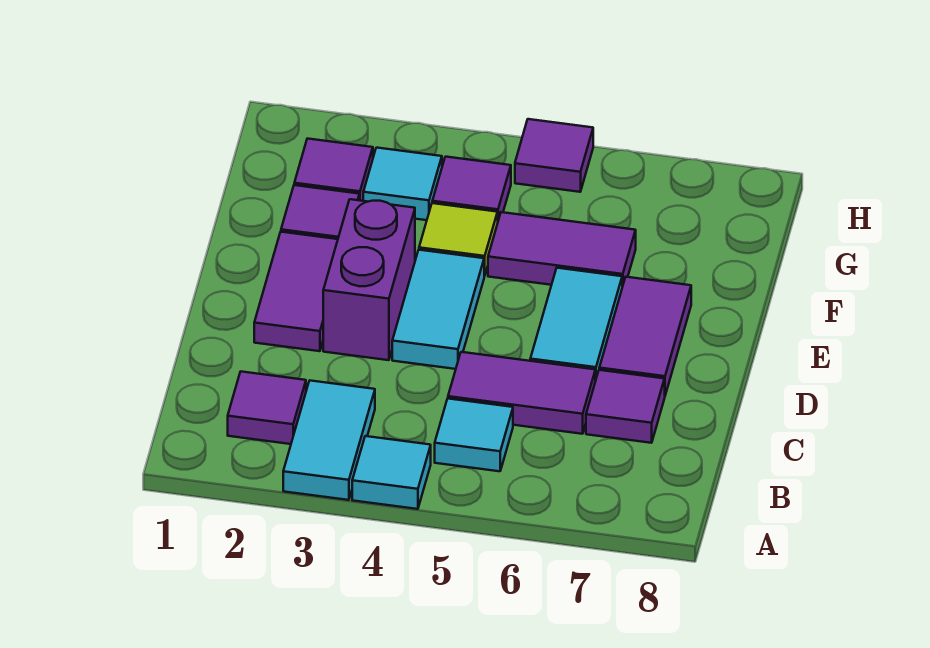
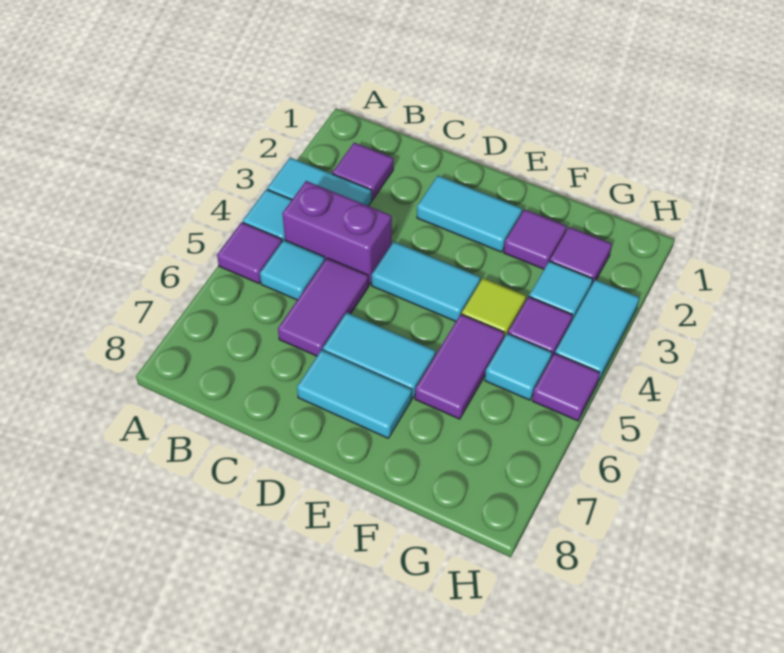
purple 1x1 tile [586,370,665,443] -> purple 1x1 tile moved to [217,222,282,283]
purple 1x2 tile [254,232,338,351] -> cyan 1x2 tile [417,176,522,252]
purple 1x2 brick [323,199,415,360] -> purple 1x2 brick moved to [282,181,392,285]
purple 1x2 tile [599,277,691,395] -> cyan 1x2 tile [297,350,412,438]
none -> cyan 1x1 tile [485,334,552,400]
none -> cyan 1x2 tile [555,280,639,381]

